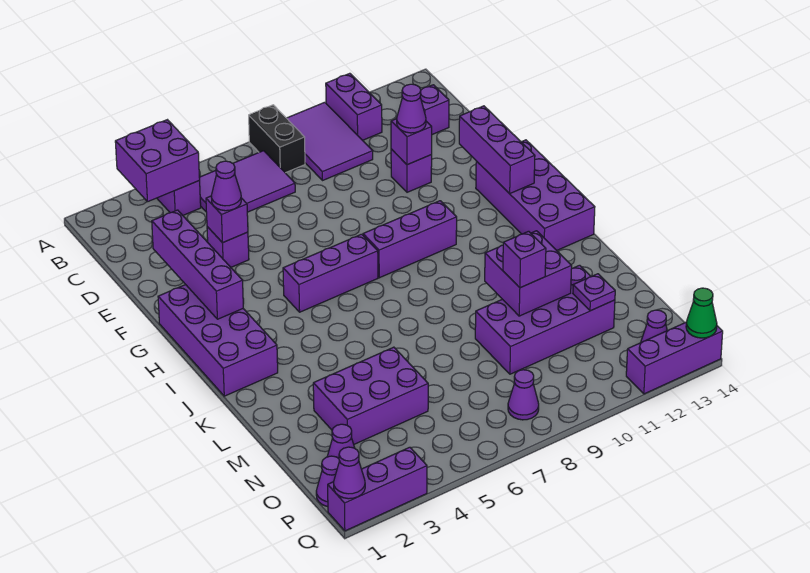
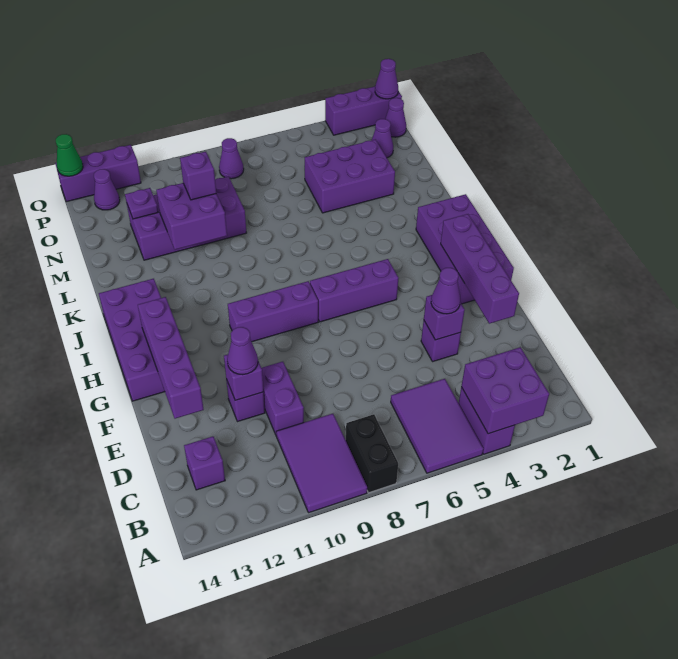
purple 1x2 brick [326,73,382,140] -> purple 1x2 brick moved to [262,362,304,436]
purple 2x3 tile [199,151,295,212] -> purple 2x3 tile turned to [391,379,483,473]
purple 1x3 brick [459,106,535,194] -> purple 1x4 brick [138,297,204,419]

